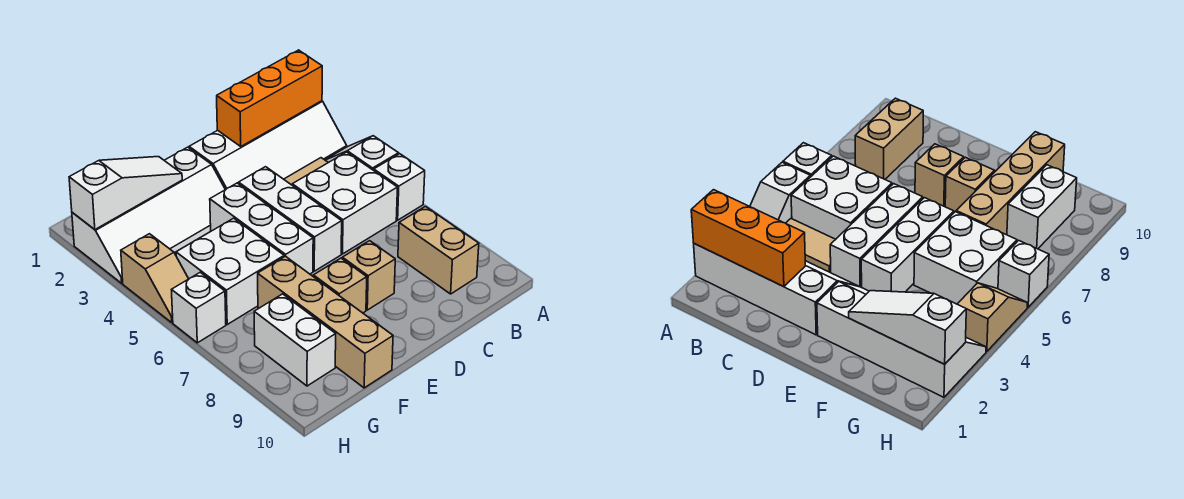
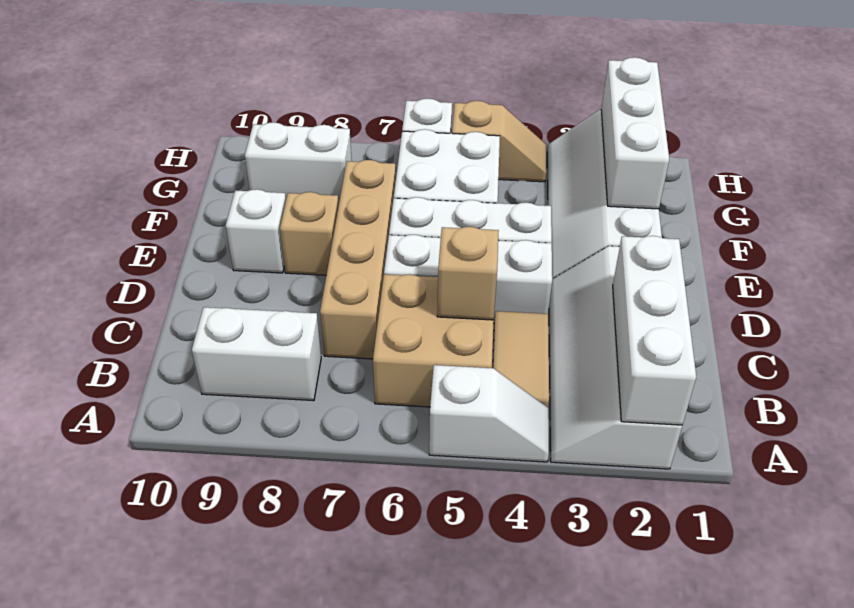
orange 1x3 brick [217,50,322,146] -> white 1x3 brick [613,236,696,425]
white 1x1 brick [374,154,425,220] -> white 1x1 brick moved to [226,189,286,273]
white 2x2 brick [292,152,397,254] -> tan 2x2 brick [373,274,494,407]
tan 1x2 brick [398,207,479,294] -> white 1x2 brick [192,307,321,401]
tan 1x1 brick [342,241,395,310] -> tan 1x1 brick moved to [437,227,499,320]
white 1x3 slope [69,157,182,230] -> white 1x3 brick [601,57,669,209]
tan 1x4 brick [258,256,393,388] -> tan 1x4 brick turned to [320,160,396,359]
tan 1x2 slope [121,234,188,322] -> tan 1x2 slope turned to [452,101,546,182]

